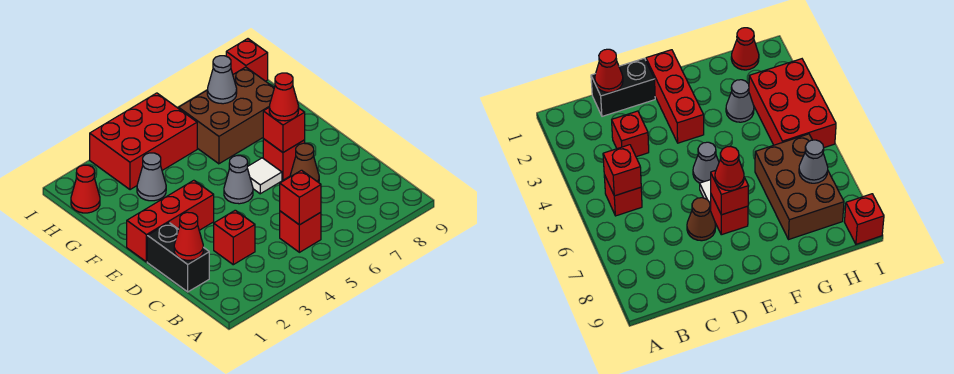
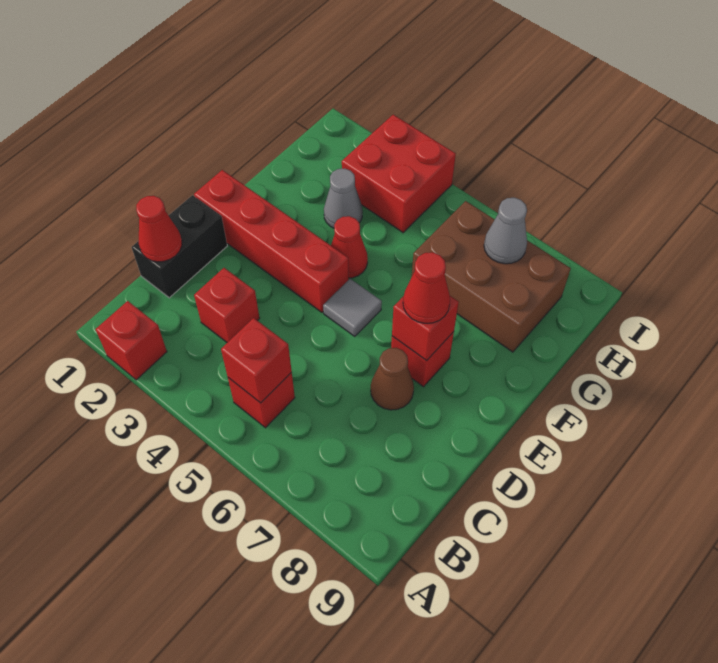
red 1x3 brick [127,180,214,262] -> red 1x4 brick [194,170,349,312]
grey 1x1 cone [224,156,253,204] -> grey 1x1 tile [323,279,382,337]
white 1x1 tile [247,158,282,194] -> none
red 1x1 cone [71,165,100,213] -> red 1x1 cone moved to [331,216,368,278]
red 2x3 brick [90,93,197,190] -> red 2x2 brick [342,115,456,233]
red 1x1 brick [226,39,268,81] -> red 1x1 brick moved to [96,301,167,380]

